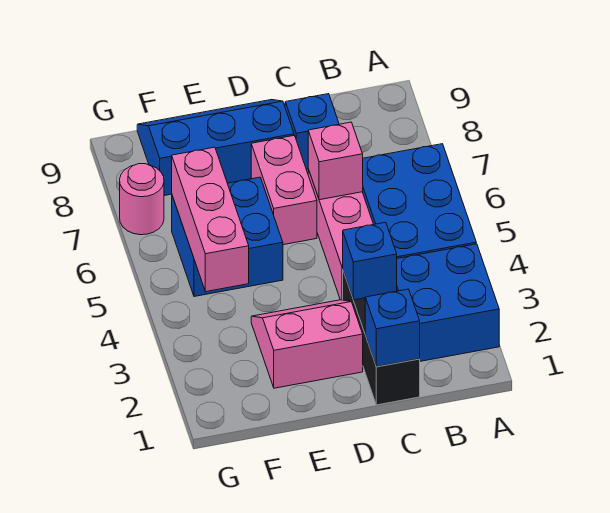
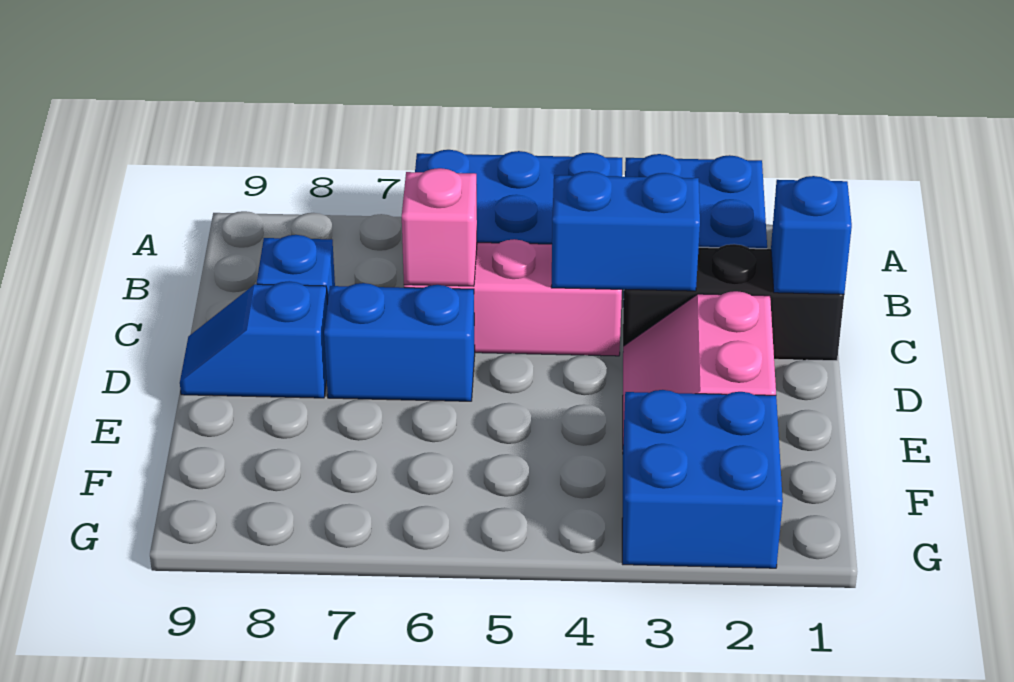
blue 1x1 brick [343,222,397,300] -> blue 1x2 brick [551,171,700,291]
pink 1x2 brick [251,136,317,245] -> blue 1x2 brick [324,283,475,401]
blue 2x3 slope [137,100,294,196] -> blue 1x2 slope [180,281,327,398]
blue 2x2 brick [172,177,283,297] -> blue 2x2 brick moved to [622,390,783,568]
pink 1x3 brick [172,147,249,292] -> none
pink 1x1 round brick [120,164,164,235] -> none

